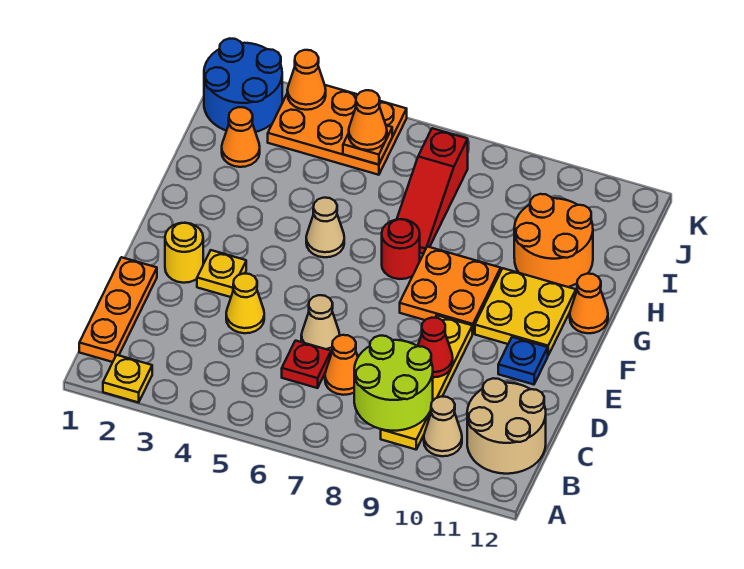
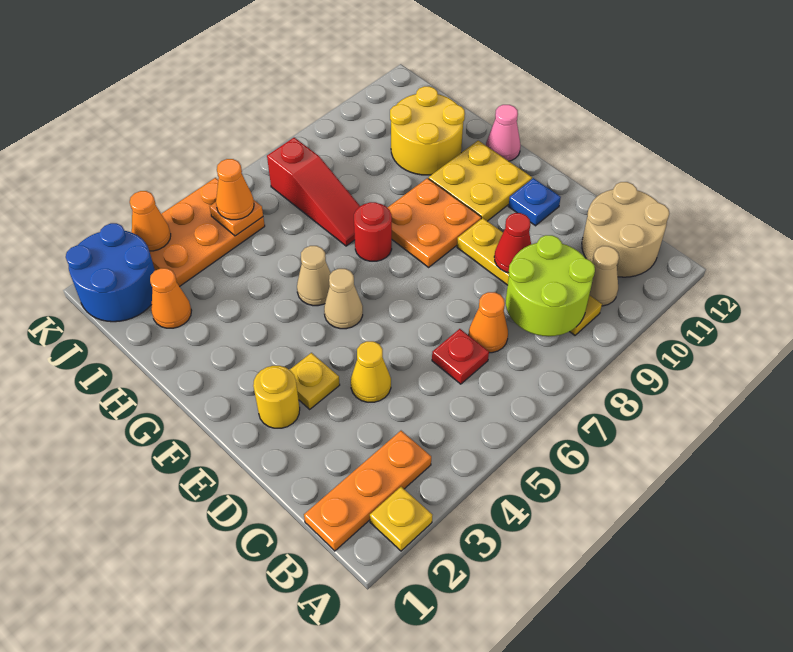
orange 1x3 plate [79,257,157,362] -> orange 1x3 plate turned to [304,431,431,551]
tan 1x1 cone [301,295,340,352] -> tan 1x1 cone moved to [324,269,363,329]
orange 1x1 cone [570,274,608,333] -> pink 1x1 cone [486,105,520,161]
orange 2x2 round brick [514,194,593,287] -> yellow 2x2 round brick [390,86,465,175]

